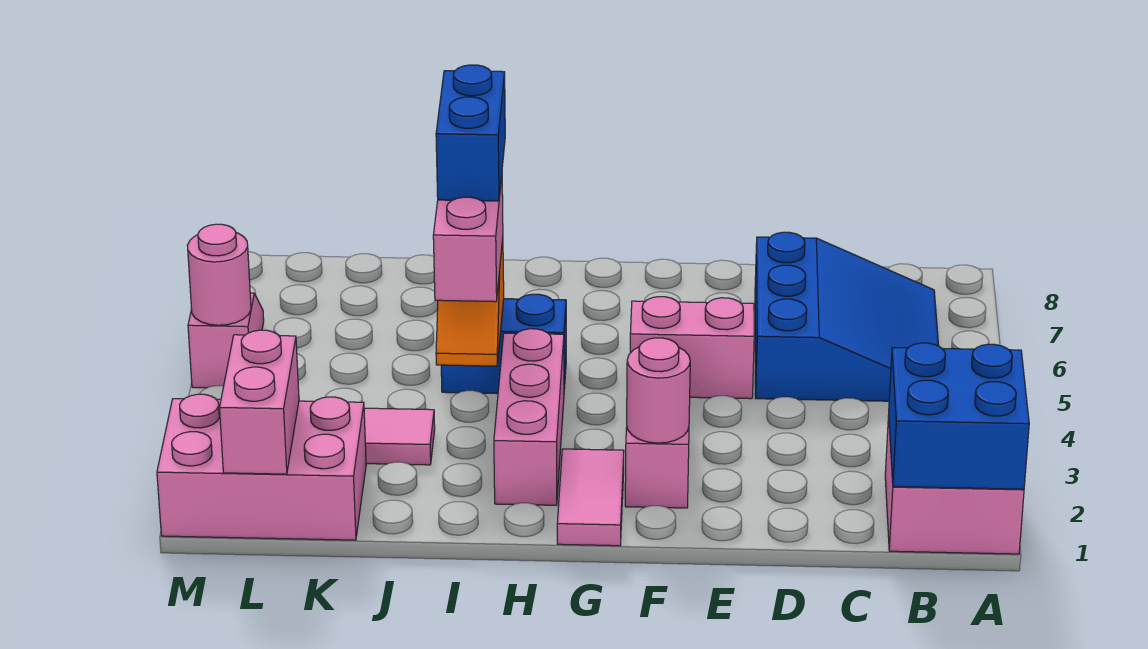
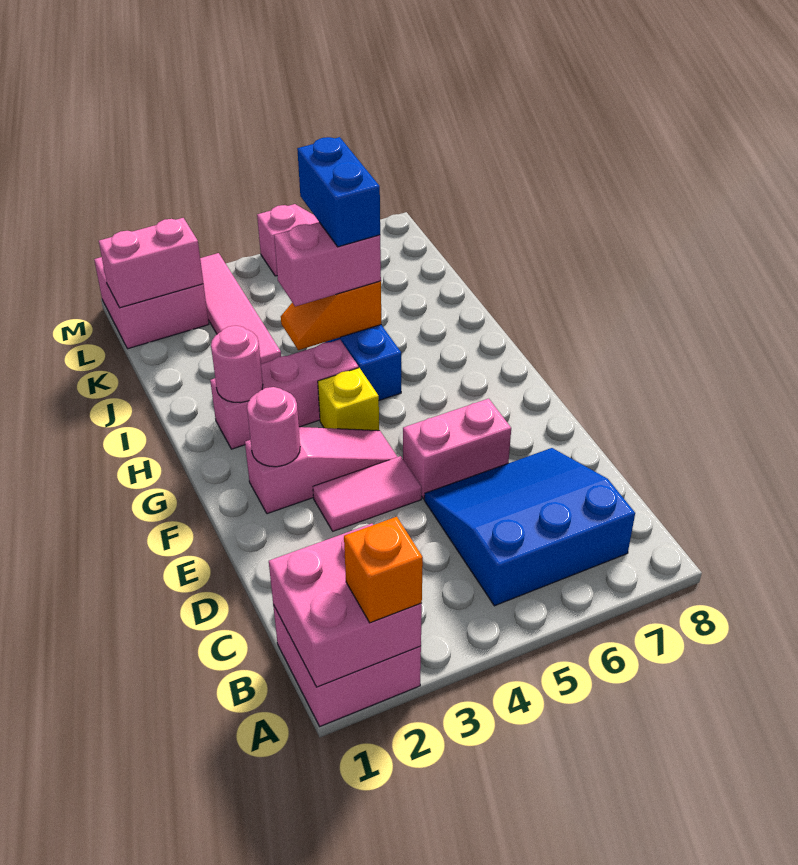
blue 2x2 brick [889,343,1029,489] -> pink 2x2 brick [269,524,422,687]
none -> orange 1x1 brick [344,517,423,623]
blue 3x3 slope [755,232,939,401] -> blue 3x3 slope turned to [424,448,635,606]
pink 1x2 brick [630,297,754,399] -> pink 1x2 brick turned to [403,399,511,499]
pink 1x2 tile [557,449,624,546] -> pink 1x2 tile moved to [313,456,421,531]
none -> yellow 1x1 brick [318,368,379,431]
blue 1x2 brick [436,65,505,201] -> blue 1x2 brick turned to [297,137,380,247]
pink 2x3 brick [157,394,366,540] -> pink 2x2 brick [94,257,209,349]
pink 1x1 round brick [187,224,251,325] -> pink 1x1 round brick moved to [211,326,263,403]

